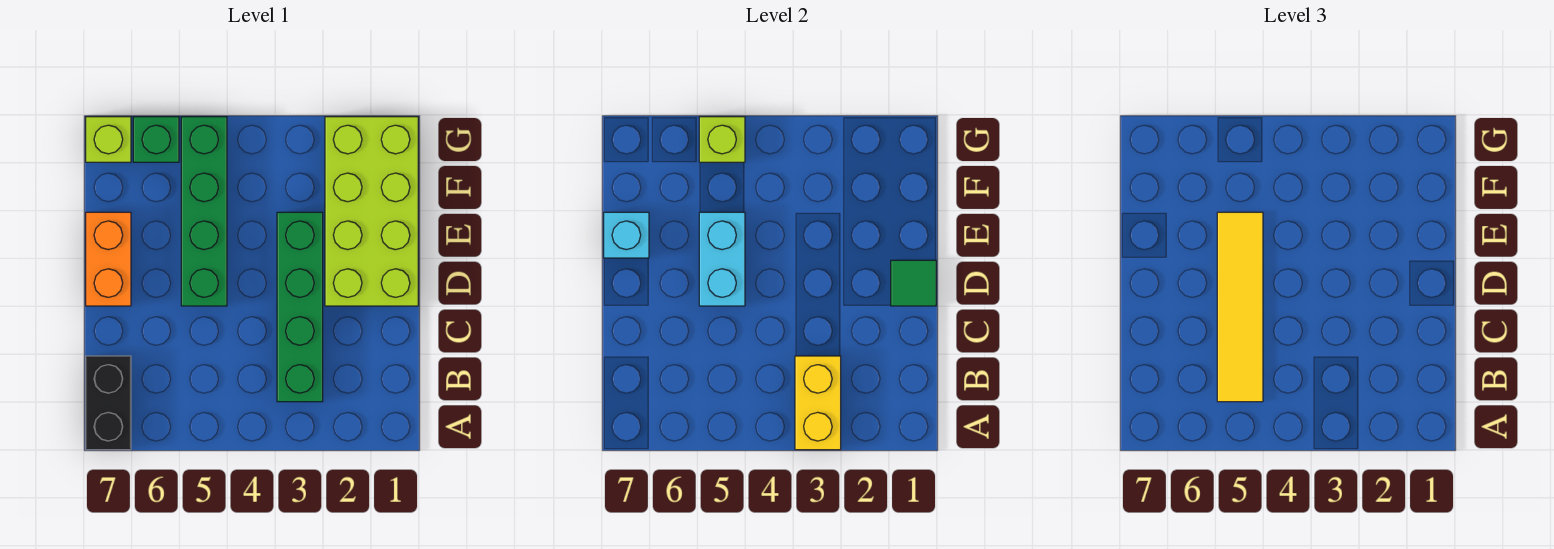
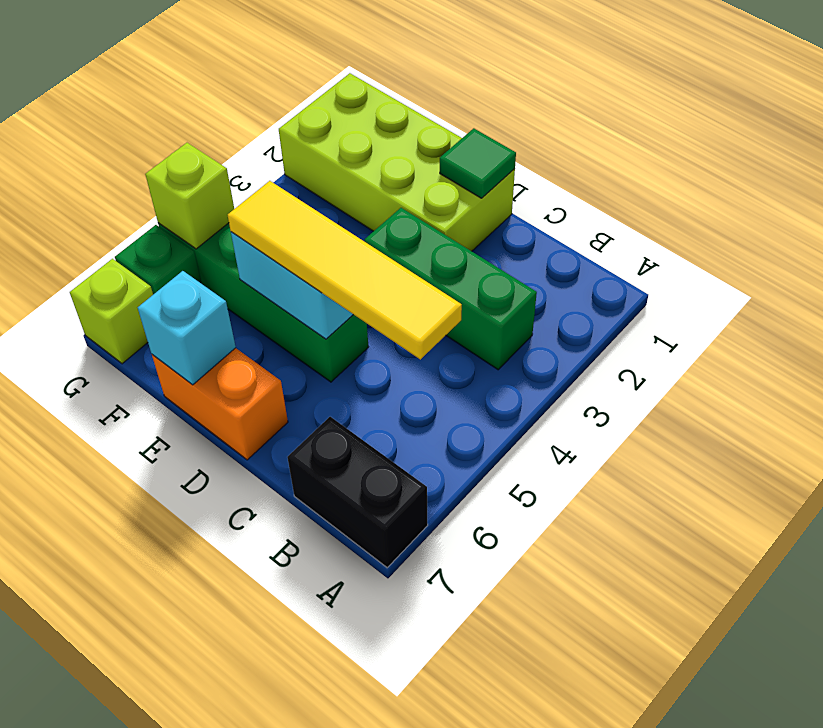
yellow 1x2 brick [795,356,841,450] -> none
green 1x4 brick [277,212,323,402] -> green 1x3 brick [365,208,537,370]

